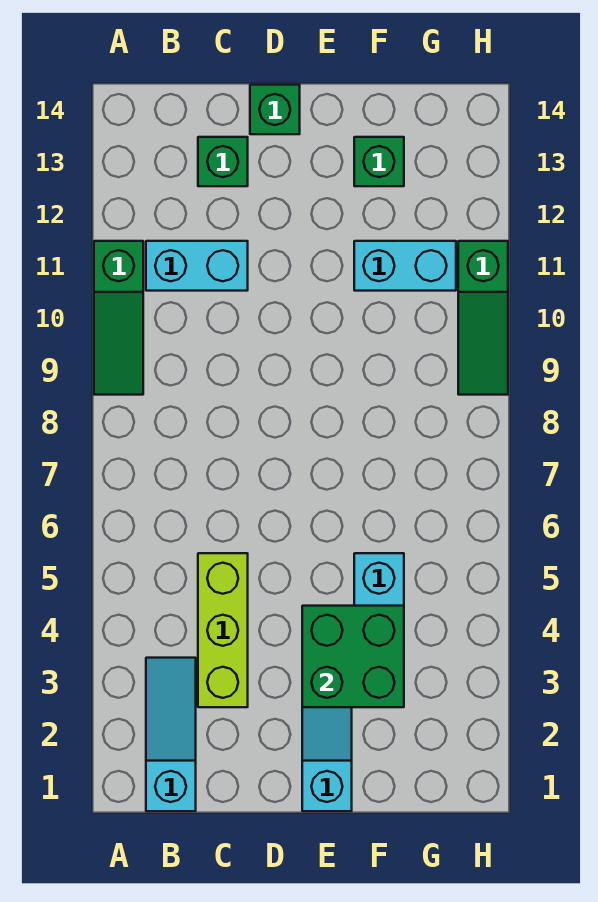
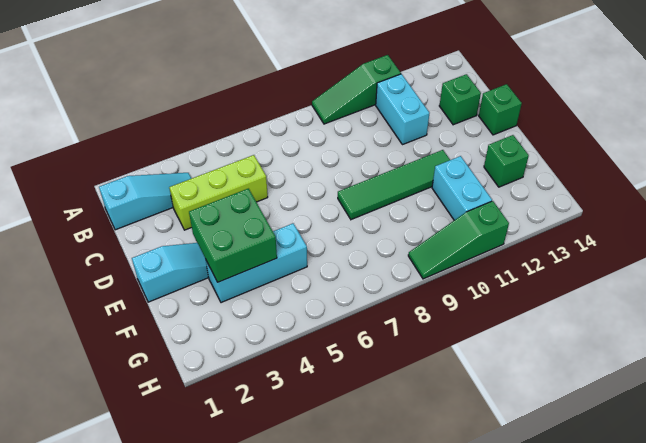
none -> green 1x4 tile [338,150,450,220]

